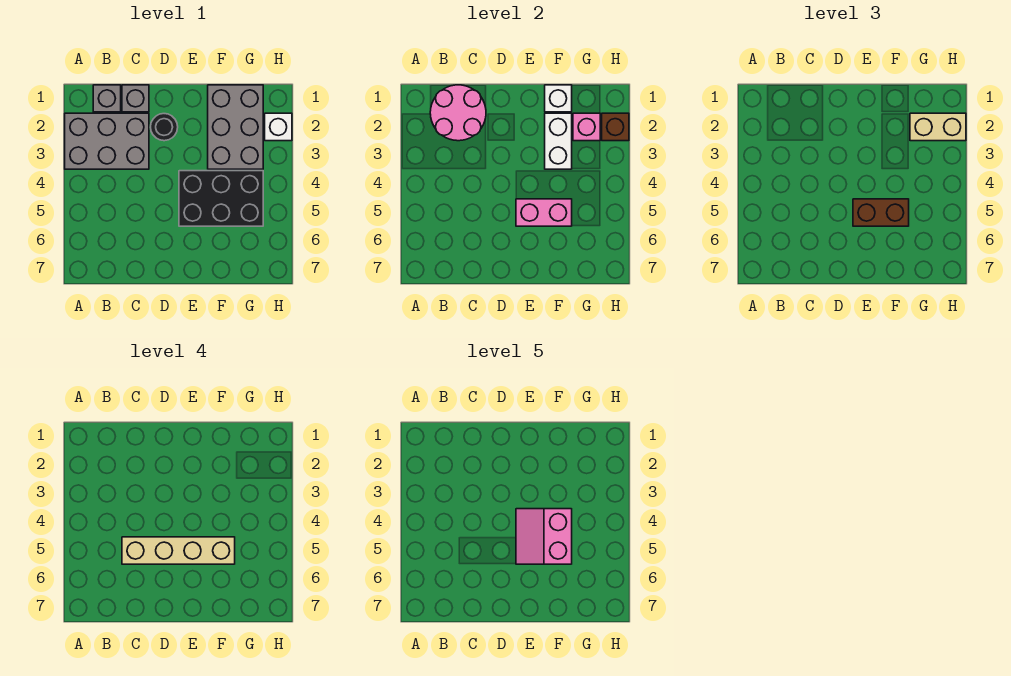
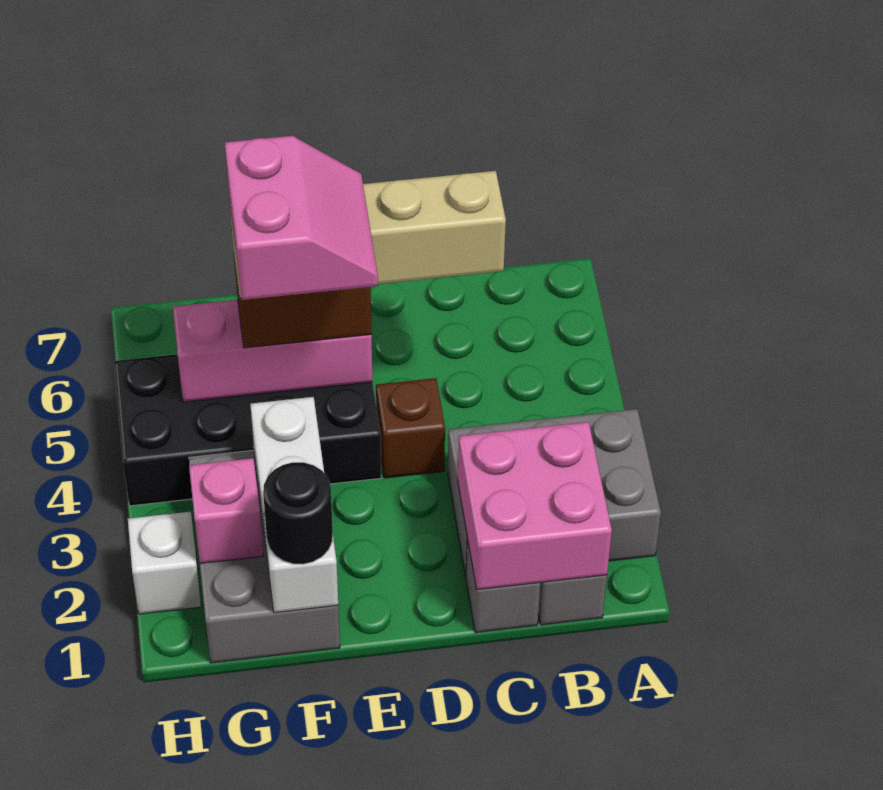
pink 2x2 round brick [430,85,486,141] -> pink 2x2 brick [458,422,612,590]
black 1x1 round brick [151,114,178,141] -> black 1x1 round brick moved to [263,462,333,564]
black 2x3 brick [179,171,263,226] -> black 2x4 brick [114,354,381,506]
pink 1x2 brick [516,199,572,226] -> pink 1x3 brick [173,300,372,402]
tan 1x2 brick [910,113,966,141] -> none
brown 1x1 brick [602,113,629,141] -> brown 1x1 brick moved to [376,378,445,478]

